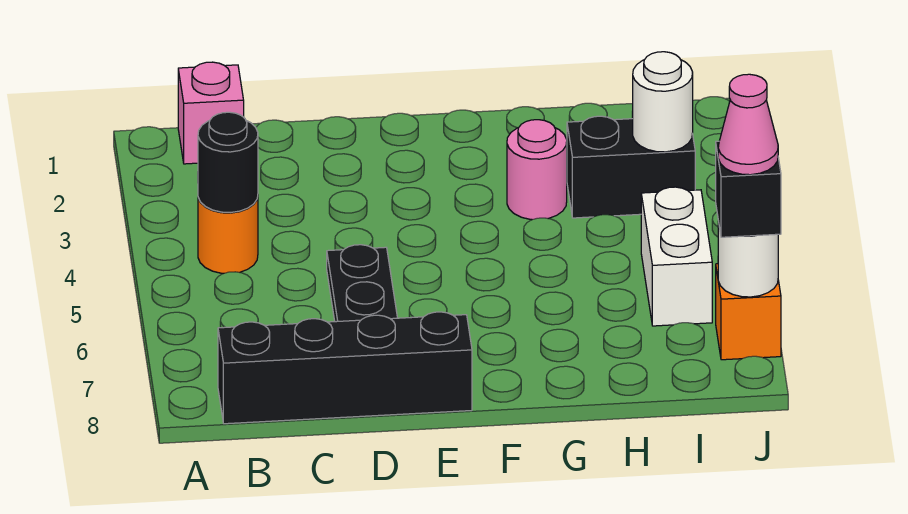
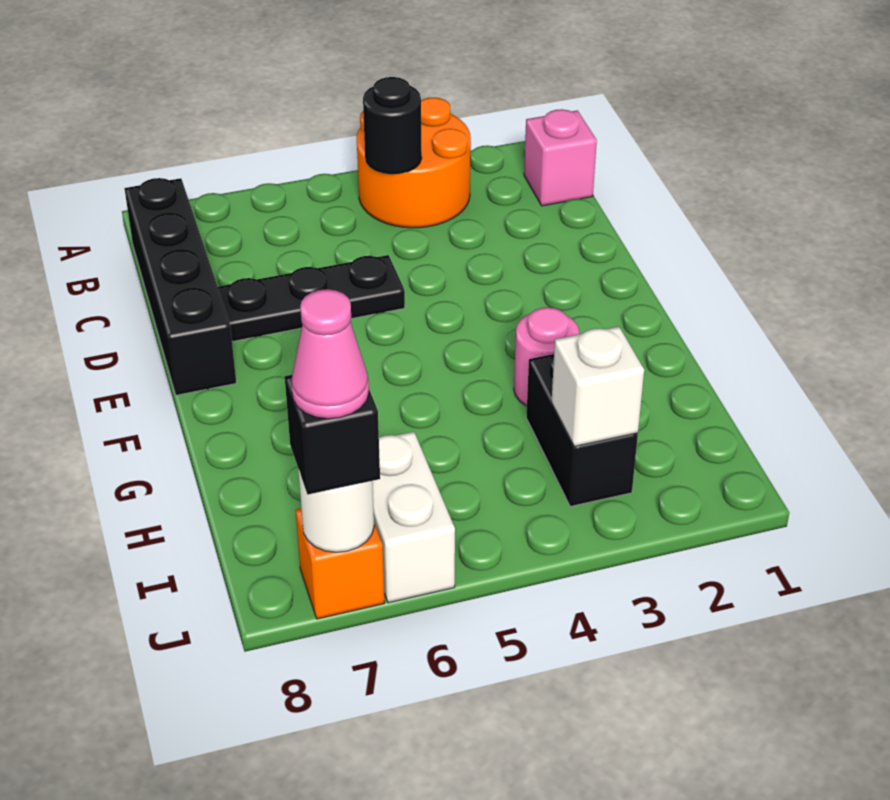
orange 1x1 round brick [198,197,258,273] -> orange 2x2 round brick [357,97,471,228]
white 1x1 round brick [632,52,693,152] -> white 1x1 brick [552,327,644,446]
white 1x2 brick [641,187,712,326] -> white 1x2 brick turned to [372,432,455,603]

